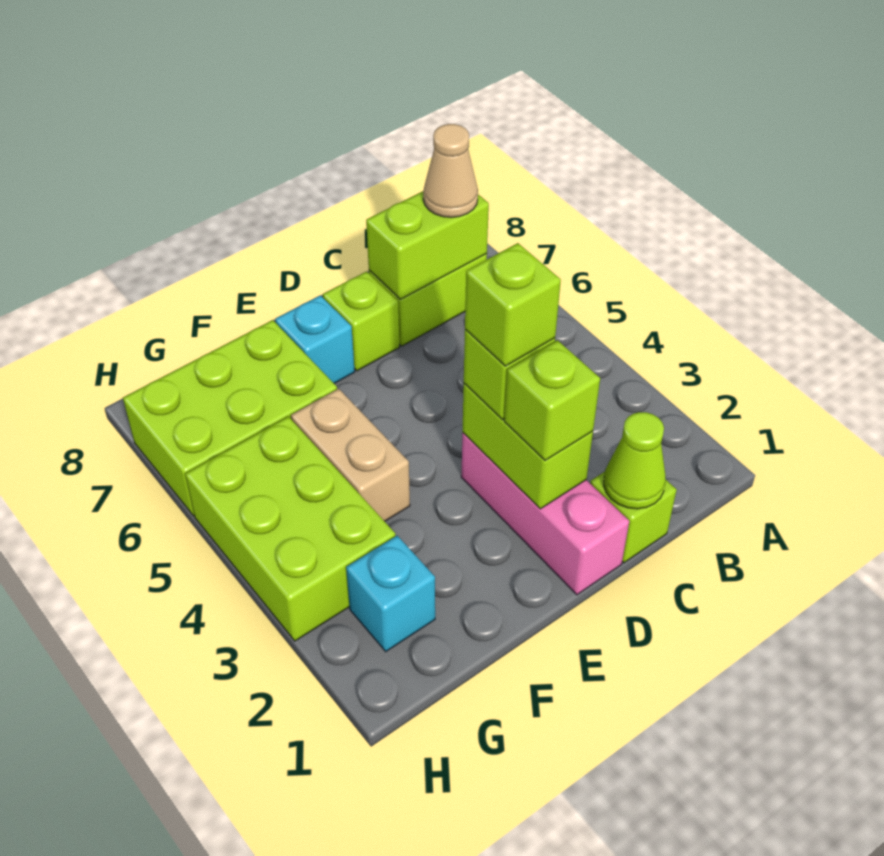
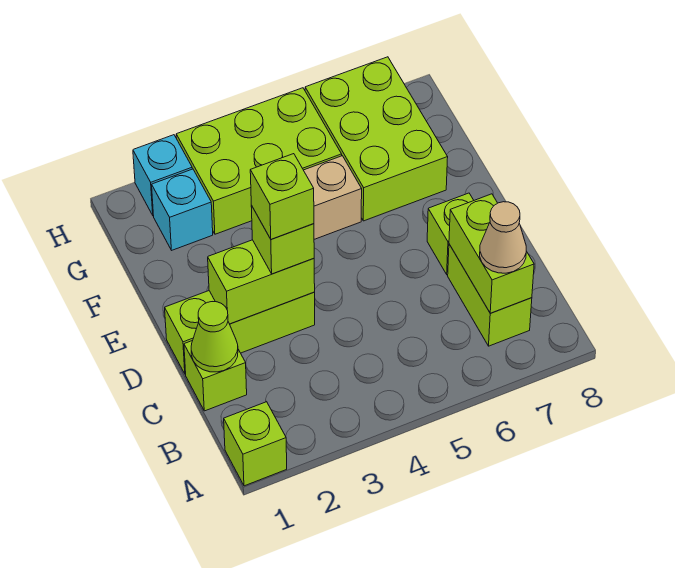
pink 1x3 brick [461,433,629,595] -> lime 1x3 brick [165,291,315,374]
lime 1x1 brick [504,340,600,460] -> lime 1x1 brick moved to [224,402,287,486]
cyan 1x1 brick [275,295,355,383] -> cyan 1x1 brick moved to [133,135,192,216]

